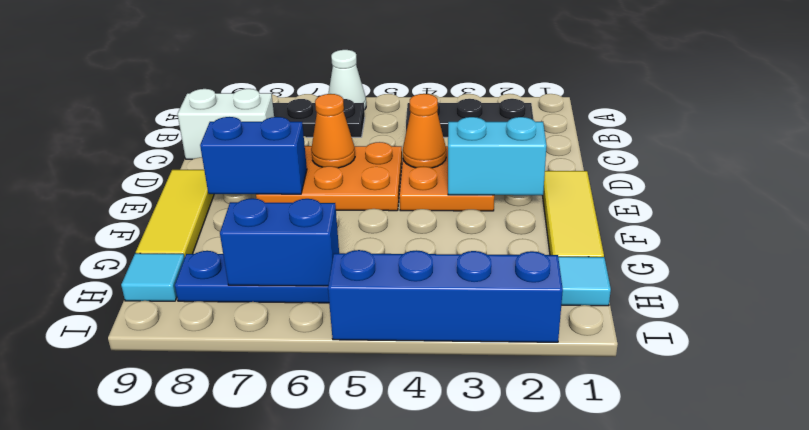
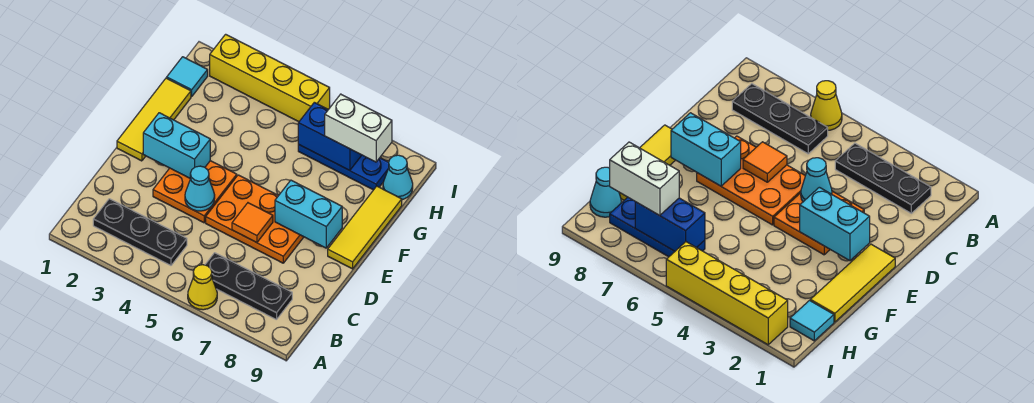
white 1x1 cone [328,50,366,110] -> yellow 1x1 cone [188,265,217,310]
white 1x2 brick [178,89,274,159] -> white 1x2 brick moved to [325,94,392,162]
orange 1x1 cone [403,94,446,168] -> cyan 1x1 cone [185,166,215,211]
orange 1x1 cone [311,94,355,168] -> orange 1x1 tile [232,203,273,243]
blue 1x2 brick [200,117,307,194] -> cyan 1x2 brick [275,180,342,248]
cyan 1x1 tile [121,253,185,301] -> cyan 1x1 cone [383,155,413,200]
blue 1x4 brick [328,250,563,342] -> yellow 1x4 brick [210,34,330,122]

